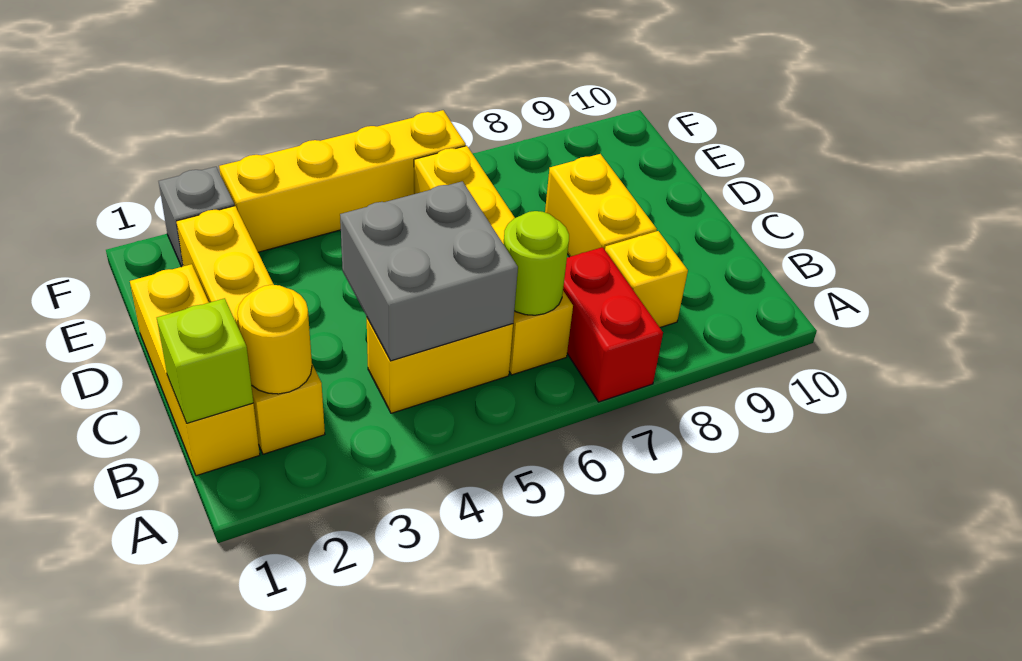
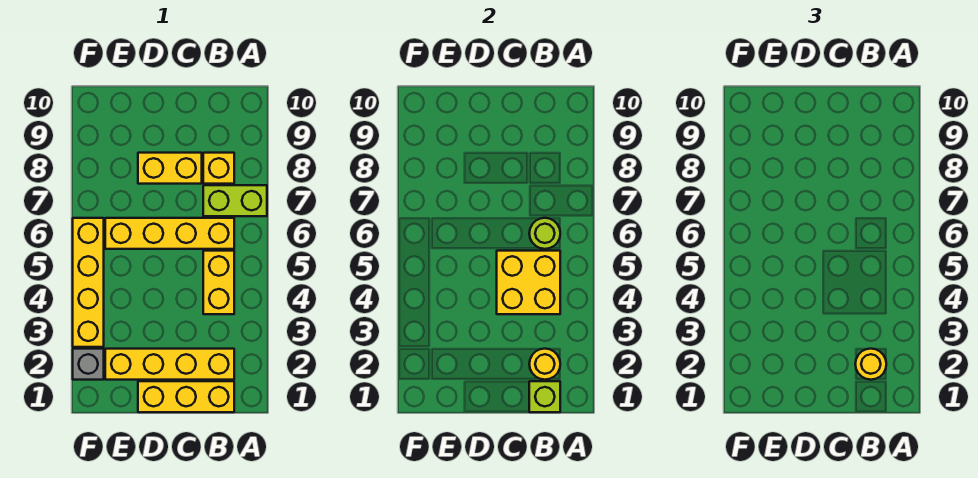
red 1x2 brick [563,247,663,402] -> lime 1x2 brick [203,185,267,216]
none -> yellow 1x1 round brick [855,349,886,380]
grey 2x2 brick [340,181,518,361] -> yellow 2x2 brick [497,251,560,314]

